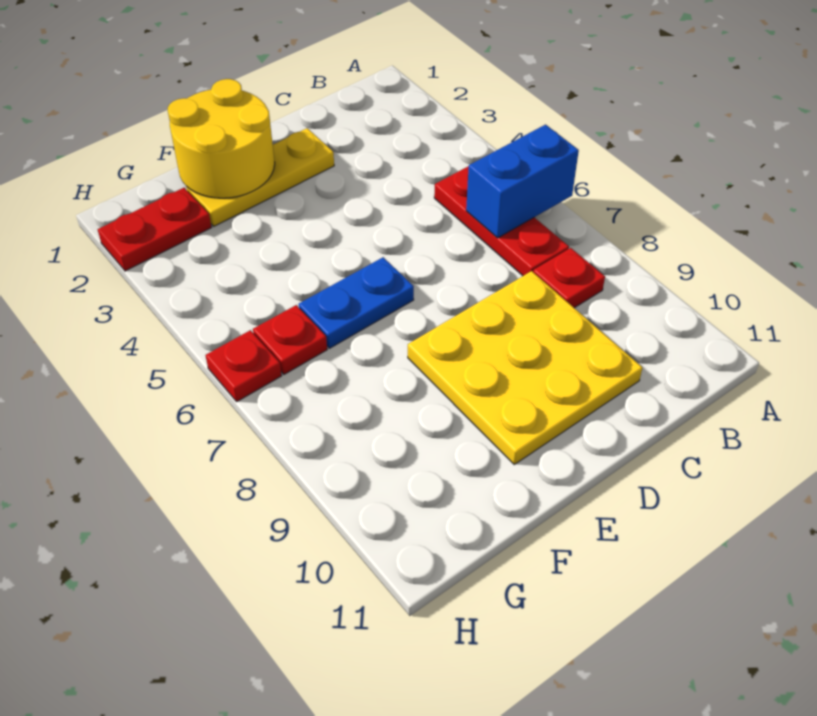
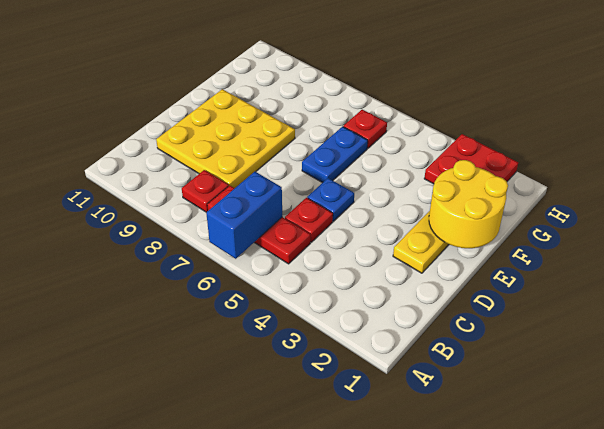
none -> blue 1x1 plate [307,178,354,221]
red 1x2 plate [98,188,212,271] -> red 2x2 plate [424,134,518,184]
red 1x1 plate [205,330,282,401] -> red 1x1 plate moved to [285,198,333,242]

